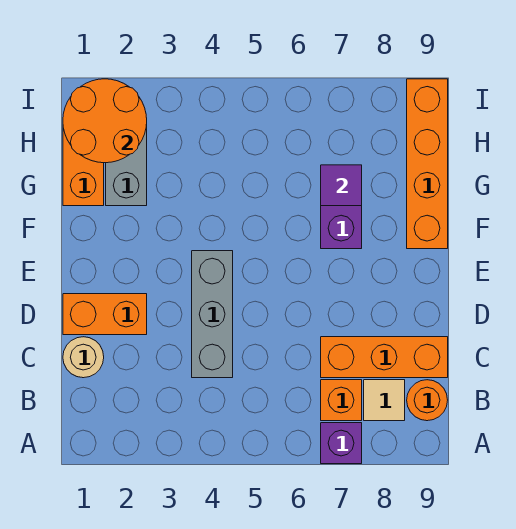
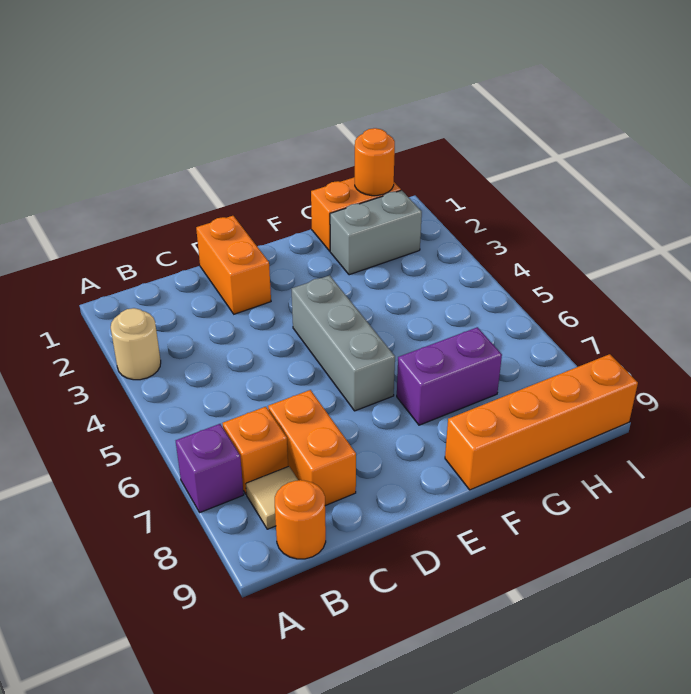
tan 1x1 round brick [63,337,104,378] -> tan 1x1 round brick moved to [111,308,161,380]
grey 1x3 brick [192,251,233,378] -> grey 1x3 brick turned to [292,275,395,411]
orange 1x3 brick [321,337,448,378] -> orange 1x2 brick [268,390,356,506]
purple 1x1 tile [321,165,362,206] -> none
orange 2x2 round brick [63,79,147,163] -> orange 1x1 round brick [355,128,395,196]

